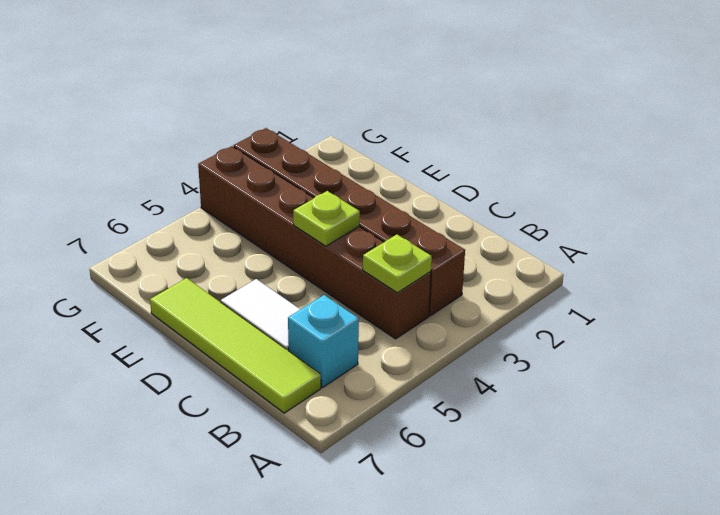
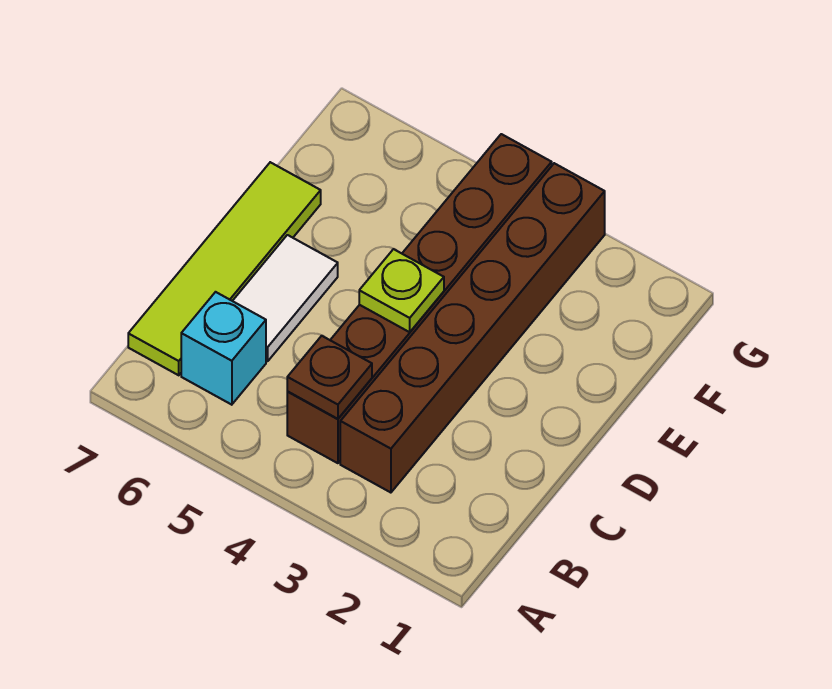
lime 1x1 plate [363,235,432,293] -> brown 1x1 plate [287,336,372,419]

